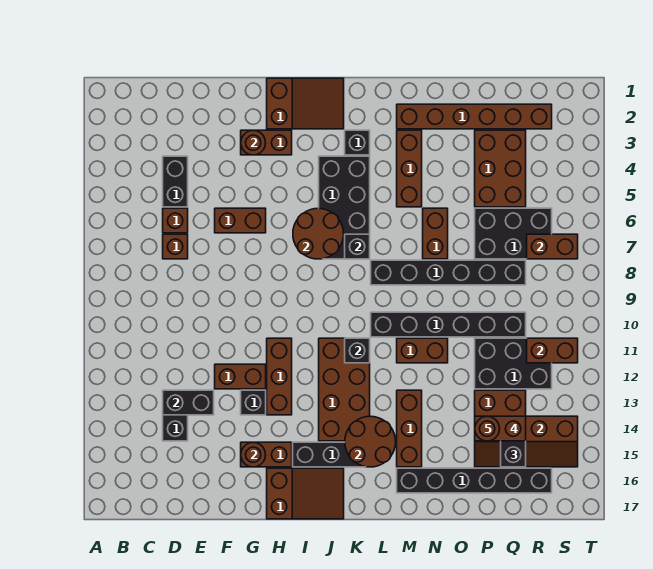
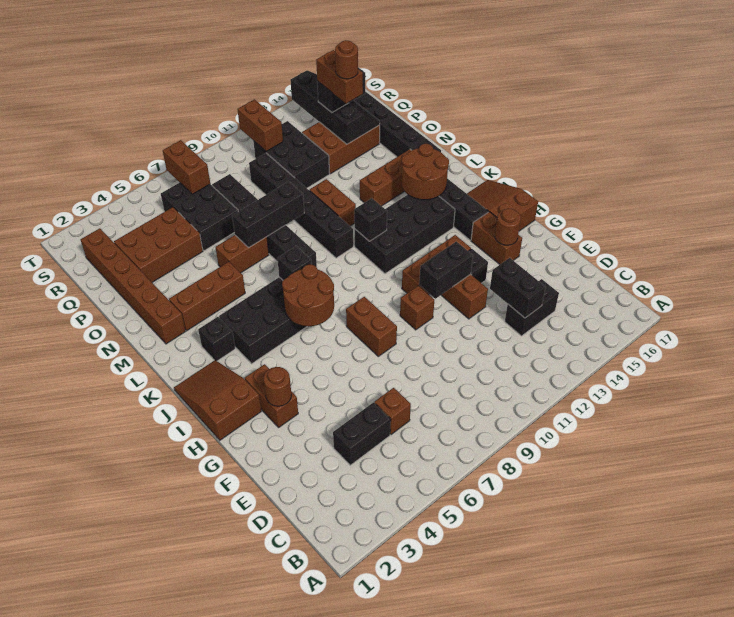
brown 1x1 brick [163,234,188,259] -> brown 1x1 brick moved to [400,286,434,330]
brown 1x2 brick [215,208,266,233] -> brown 1x2 brick moved to [346,297,397,356]
none -> black 1x2 brick [419,241,473,299]
brown 2x4 brick [319,338,370,441] -> black 2x4 brick [355,195,455,274]
none -> black 1x3 brick [232,181,304,247]
brown 2x4 slope [475,416,578,467] -> black 2x4 slope [290,71,380,144]

